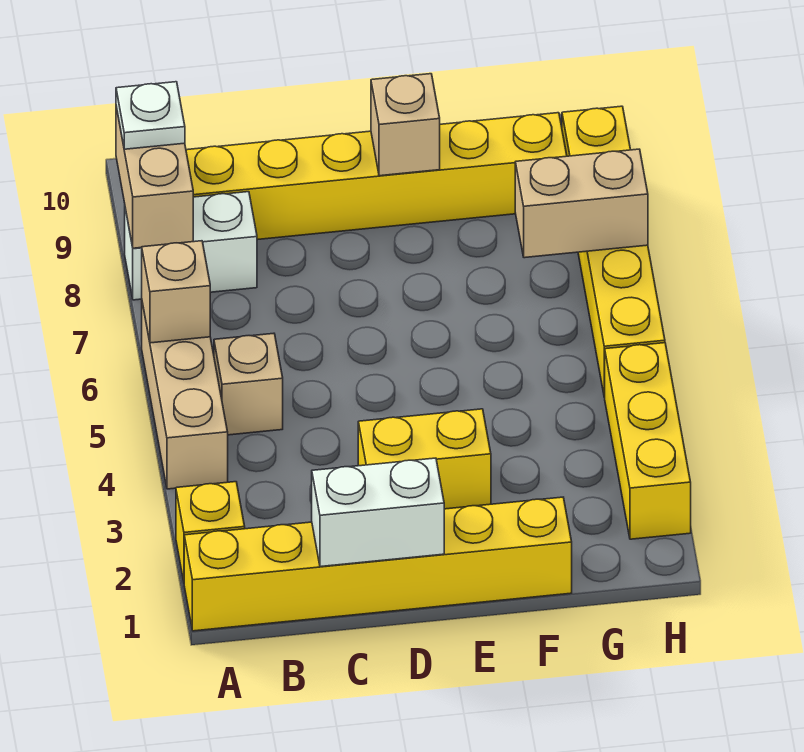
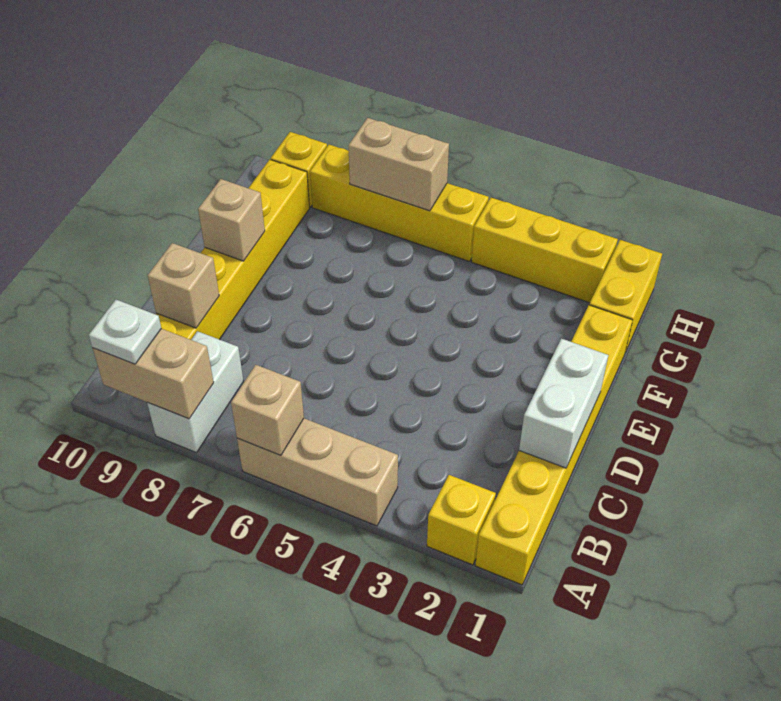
tan 1x1 brick [214,333,283,435] -> tan 1x1 brick moved to [148,243,219,328]
yellow 1x2 brick [358,409,491,509] -> yellow 1x2 brick moved to [589,240,662,352]
tan 1x2 brick [515,149,648,258] -> tan 1x2 brick turned to [348,118,449,211]

